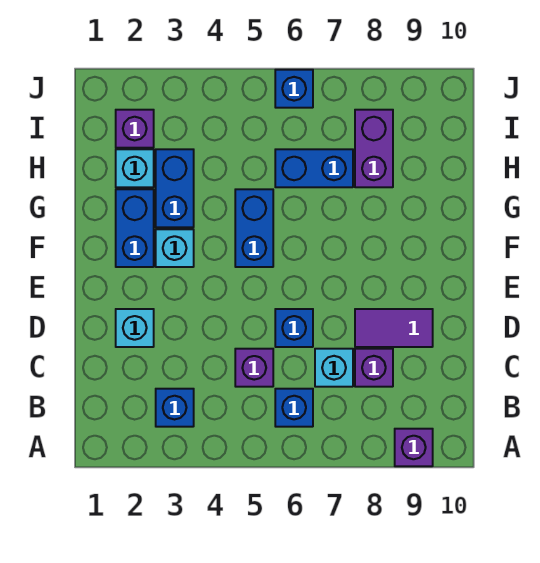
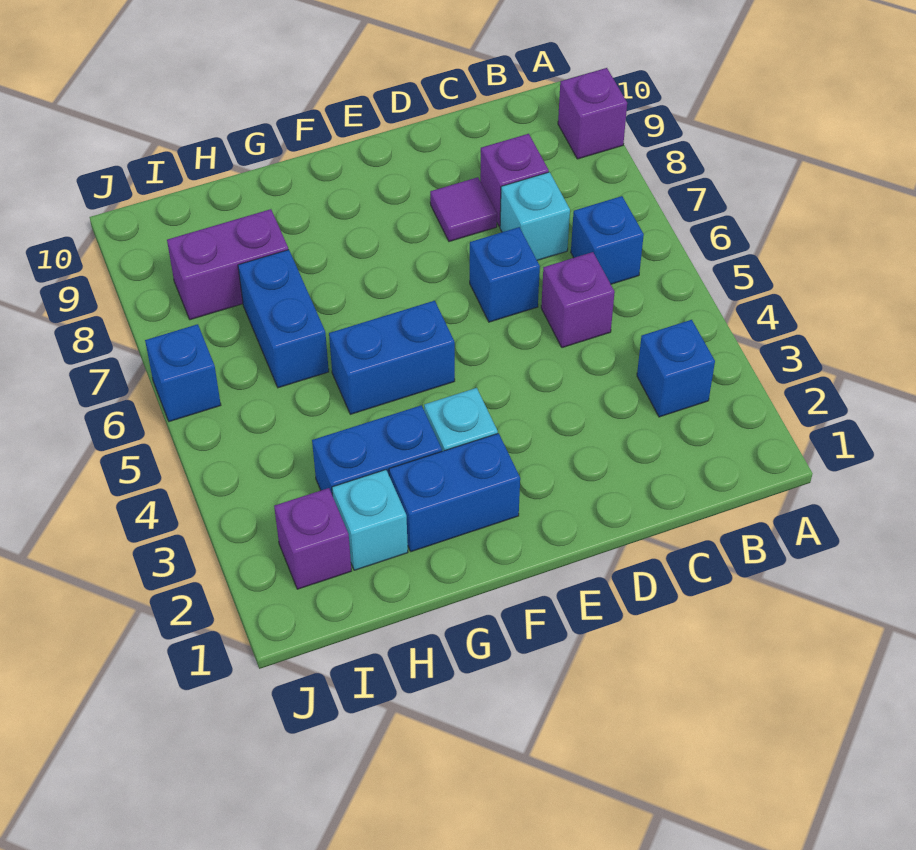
cyan 1x1 brick [116,309,154,347] -> none
purple 1x2 tile [355,309,433,347] -> purple 1x1 tile [430,177,497,242]

